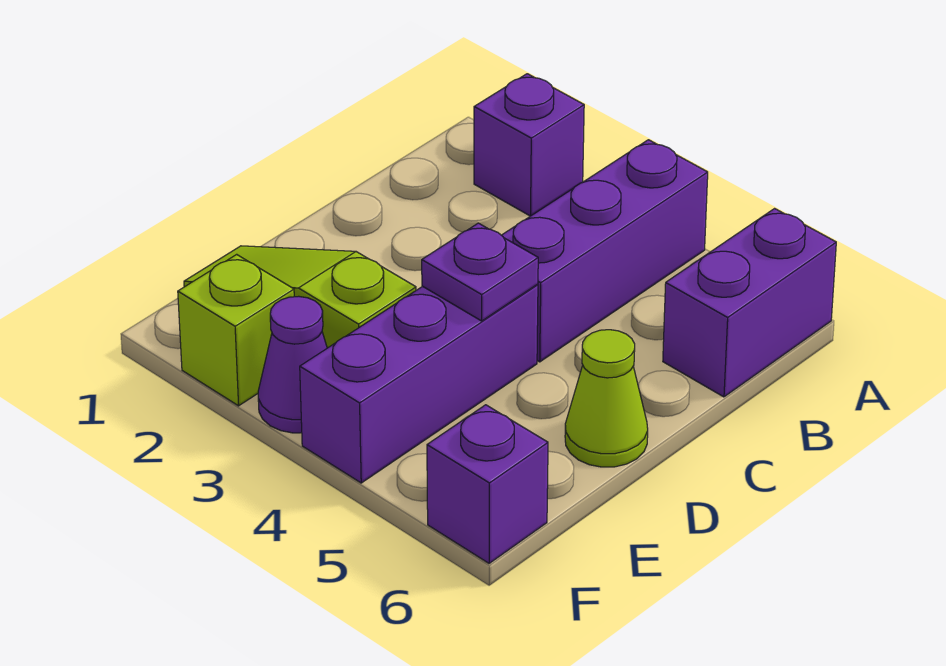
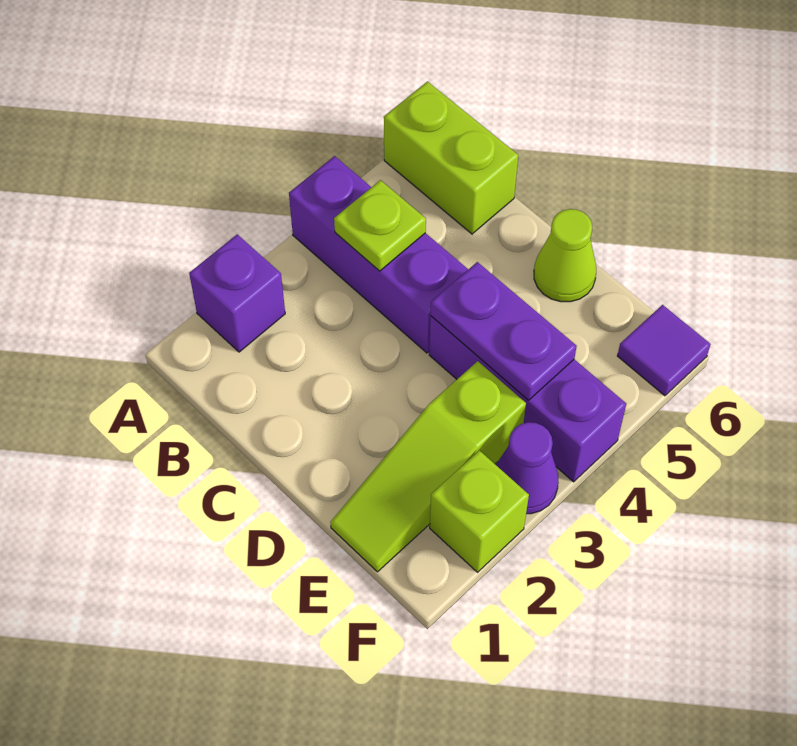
purple 1x2 brick [663,209,836,397] -> lime 1x2 brick [384,82,518,234]
none -> lime 1x1 plate [334,180,426,271]
purple 1x1 plate [422,223,538,321] -> purple 1x2 plate [430,262,577,400]
purple 1x1 brick [427,405,548,563] -> purple 1x1 tile [617,305,710,396]

